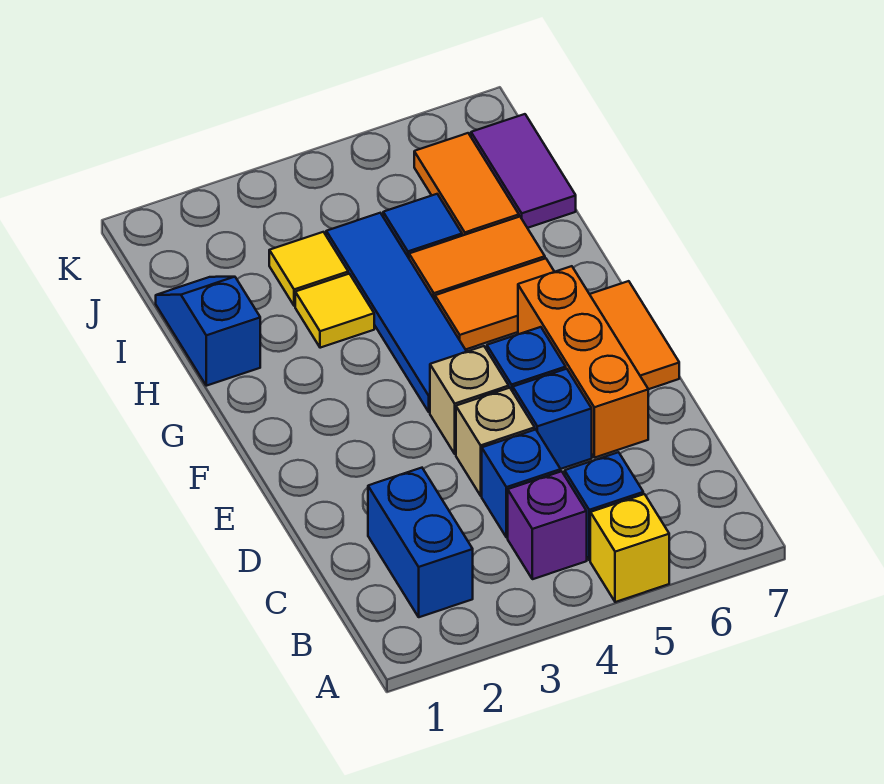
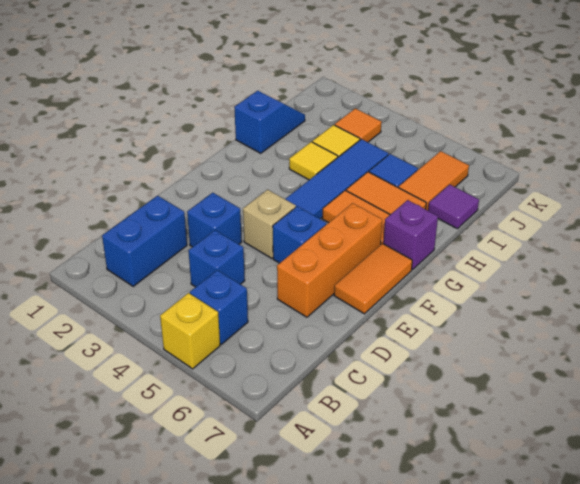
purple 1x1 brick [508,471,587,579] -> purple 1x1 brick moved to [383,200,438,270]
tan 1x1 brick [456,388,535,496] -> none
blue 1x1 brick [513,369,592,469] -> blue 1x1 brick moved to [187,193,242,247]
purple 1x2 tile [471,114,576,228] -> purple 1x1 tile [428,184,479,229]
none -> orange 1x1 tile [335,108,381,142]

